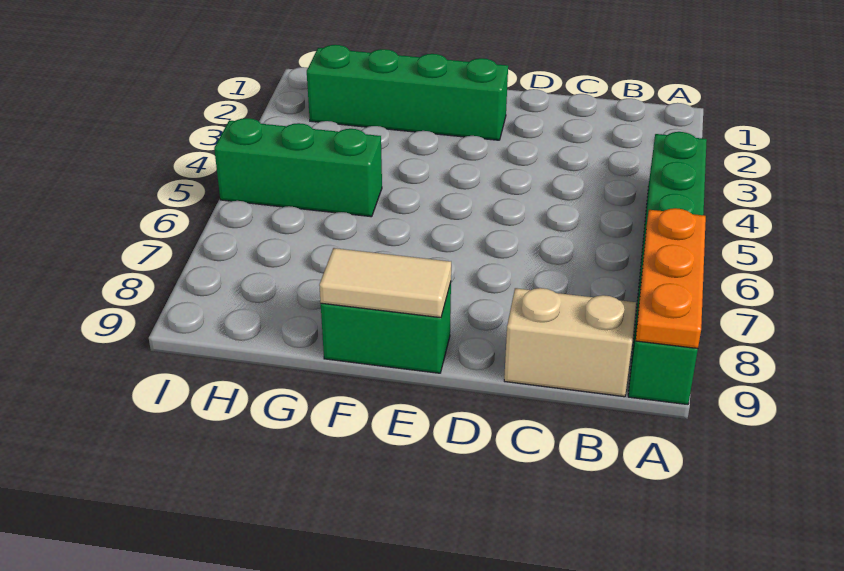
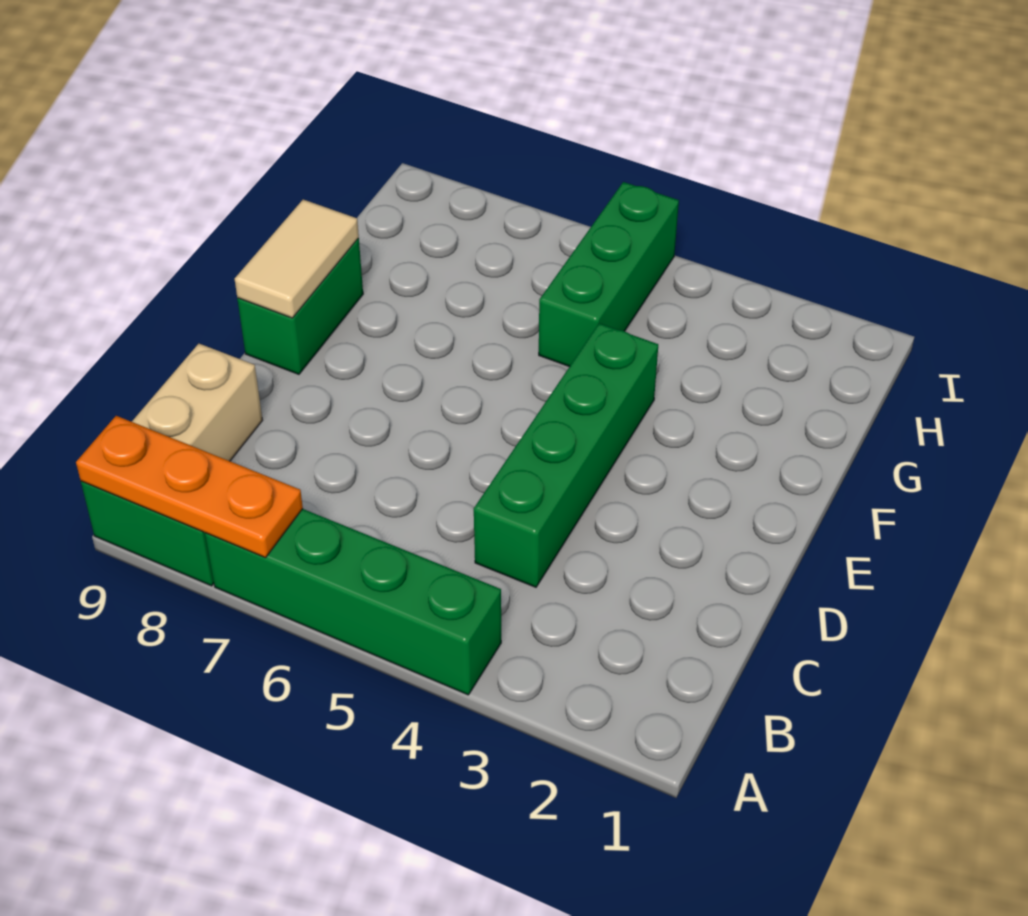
green 1x4 brick [307,45,508,140] -> green 1x4 brick moved to [474,323,658,587]

